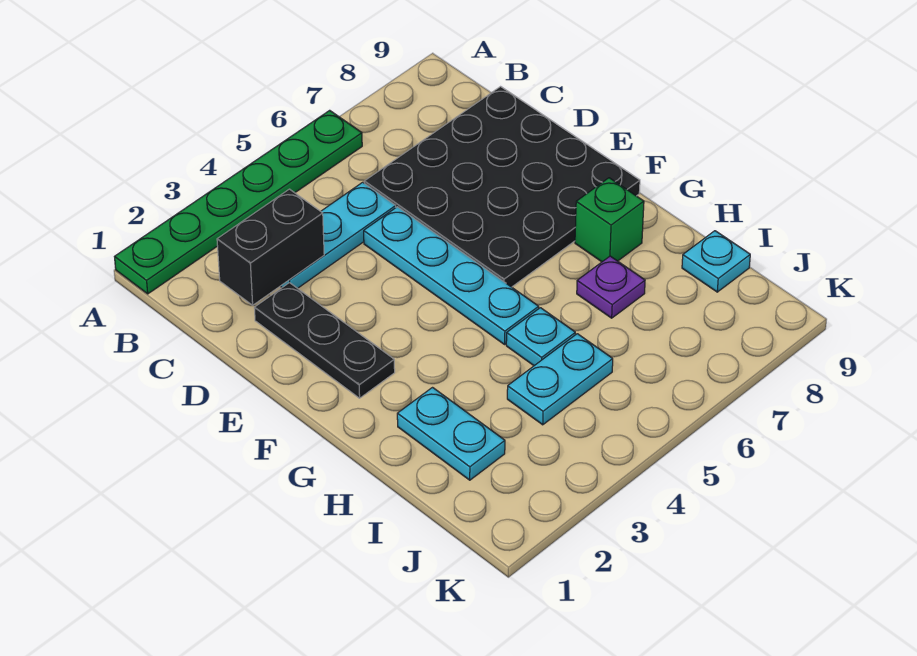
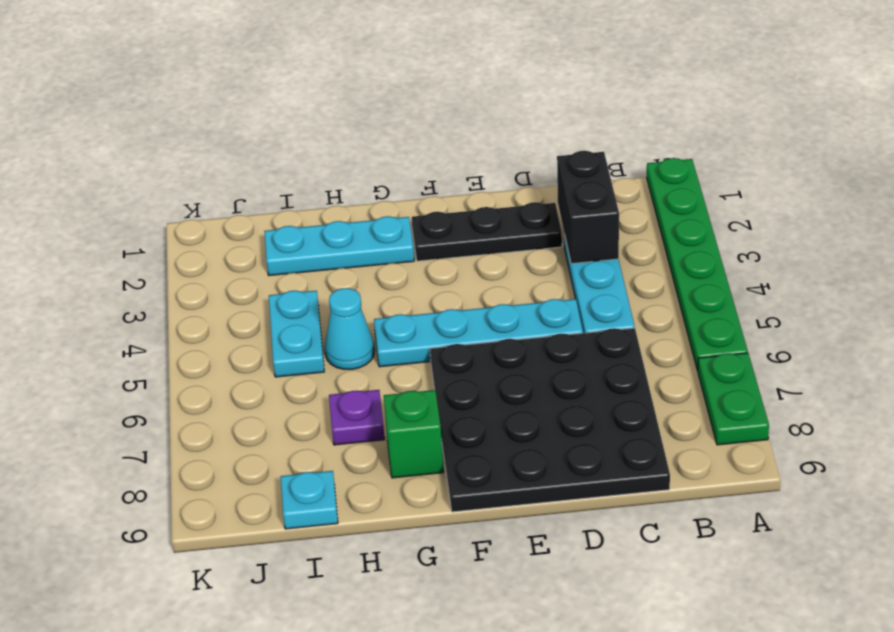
none -> green 1x2 plate [698,353,769,445]
cyan 1x2 plate [397,388,505,480] -> cyan 1x3 plate [264,216,414,276]
cyan 1x1 plate [506,308,575,366] -> cyan 1x1 cone [325,288,374,369]

